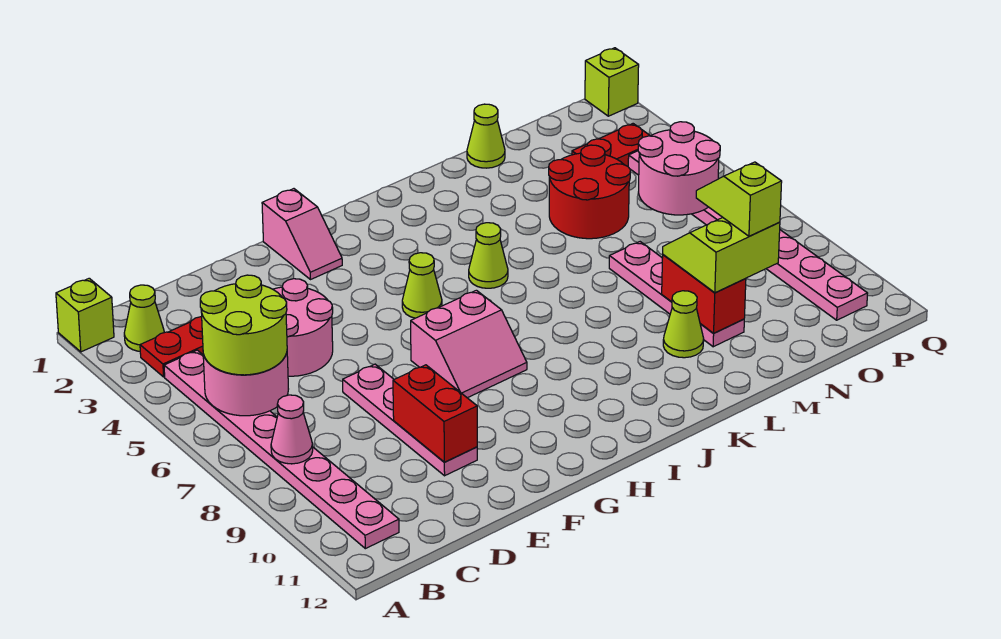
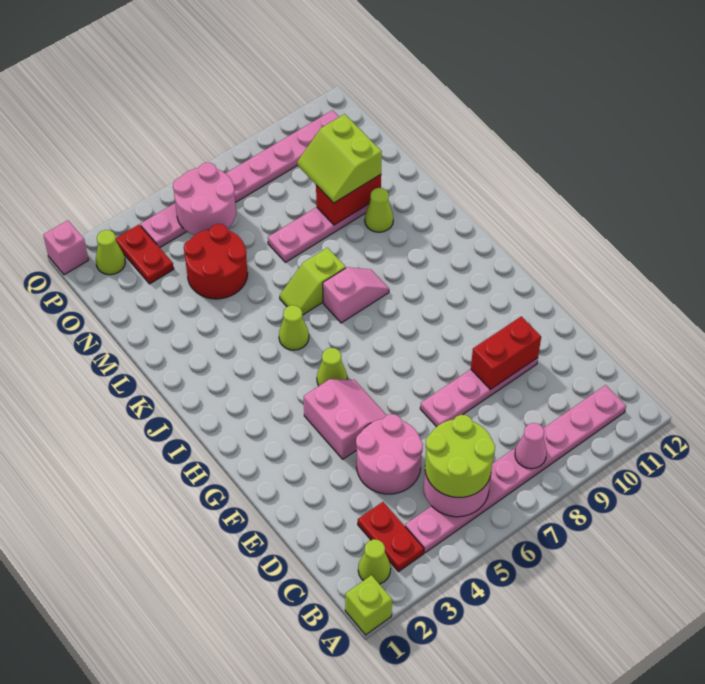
pink 1x2 slope [262,189,342,280] -> pink 1x2 slope moved to [323,267,389,323]
pink 2x2 slope [411,290,527,398] -> pink 2x2 slope moved to [304,379,387,459]
lime 1x1 cone [467,104,505,168] -> lime 1x1 cone moved to [96,230,125,275]
lime 1x2 slope [696,162,782,236] -> lime 1x2 slope moved to [280,248,346,315]
lime 1x1 brick [585,48,639,116] -> pink 1x1 brick [43,220,88,275]

